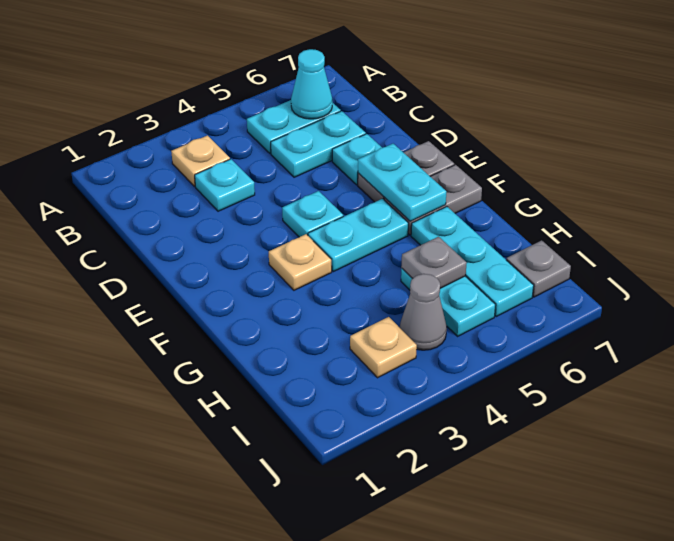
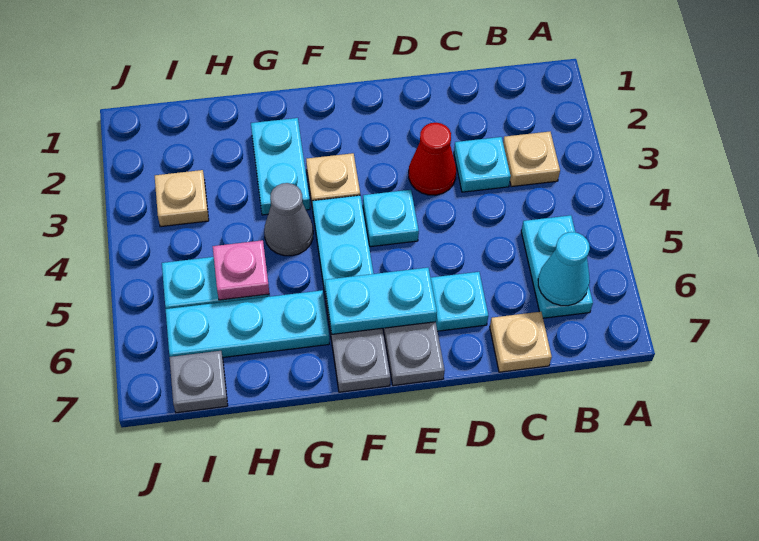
cyan 1x2 plate [271,111,366,177] -> cyan 1x2 plate moved to [251,118,310,215]
none -> tan 1x1 plate [490,312,552,372]
none -> red 1x1 cone [409,123,456,195]
grey 1x1 plate [401,237,467,288] -> pink 1x1 plate [213,240,269,300]
grey 1x1 cone [400,274,447,350] -> grey 1x1 cone moved to [264,183,313,256]

